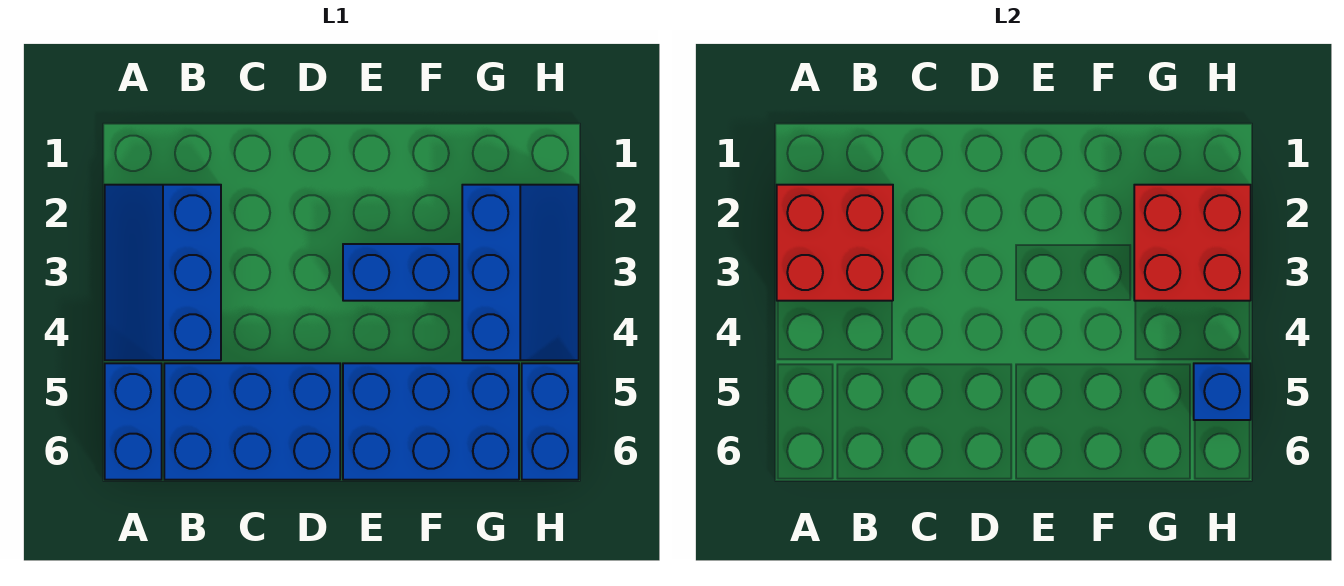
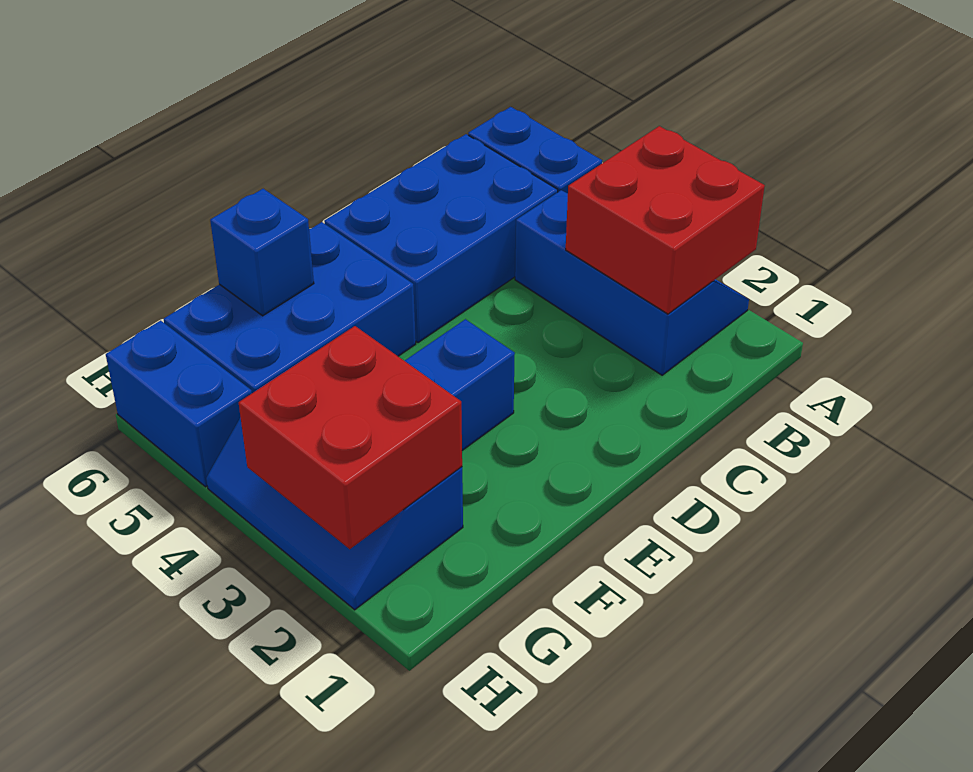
blue 1x1 brick [1194,363,1251,420] -> blue 1x1 brick moved to [210,189,314,316]

